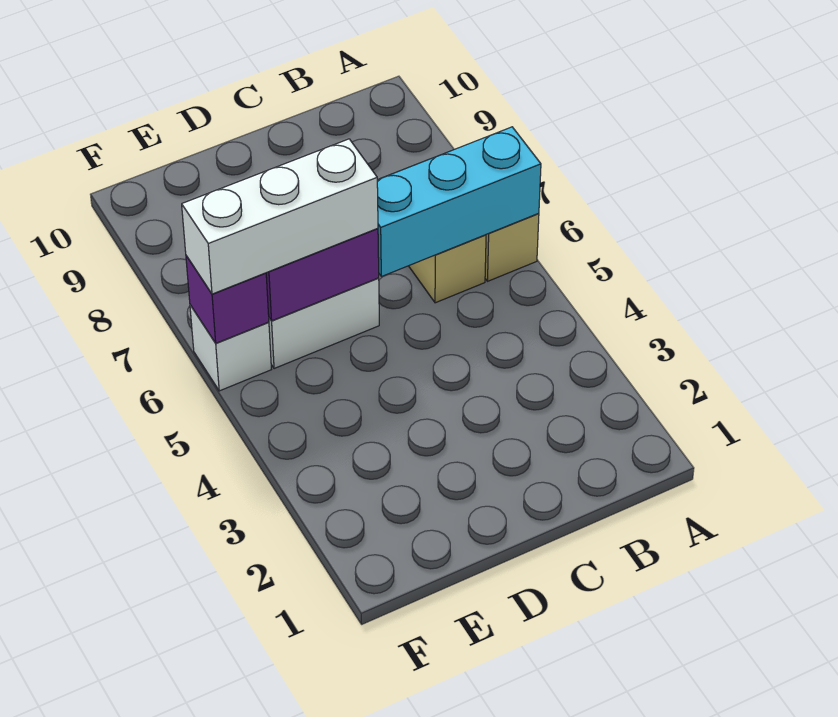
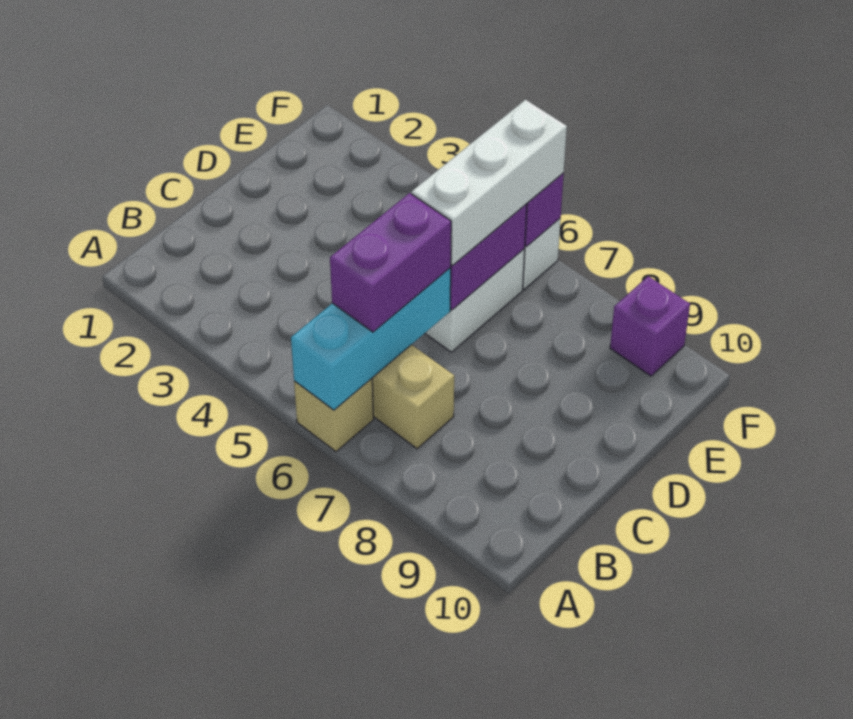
none -> purple 1x2 brick [330,193,451,332]
none -> purple 1x1 brick [610,276,690,376]

